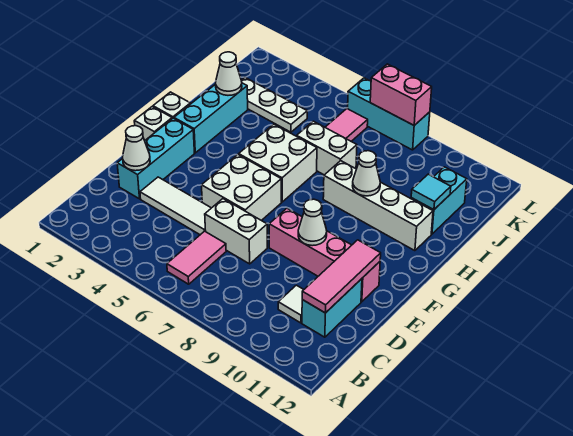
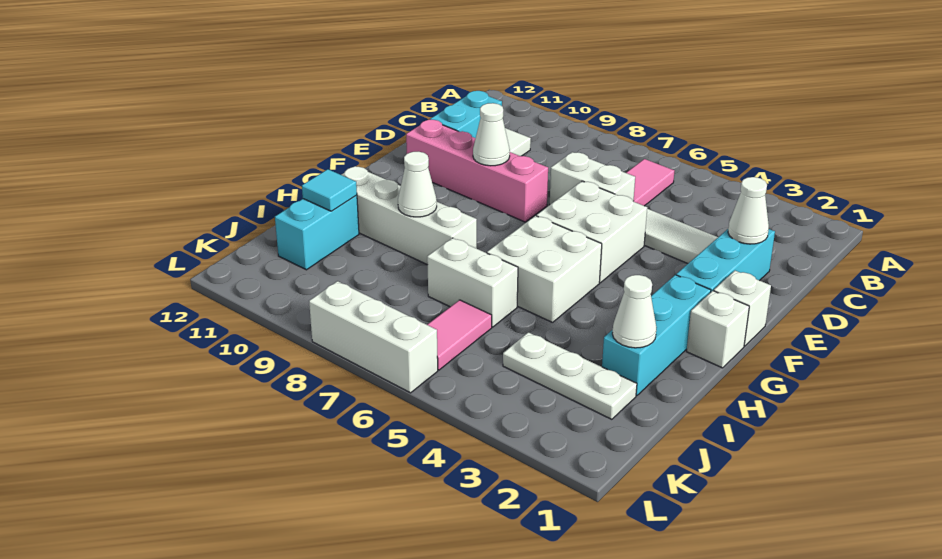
pink 1x3 tile [302,240,381,313] -> none
cyan 1x3 brick [348,78,430,150] -> white 1x3 brick [309,281,438,393]
pink 1x2 brick [370,64,432,125] -> none

